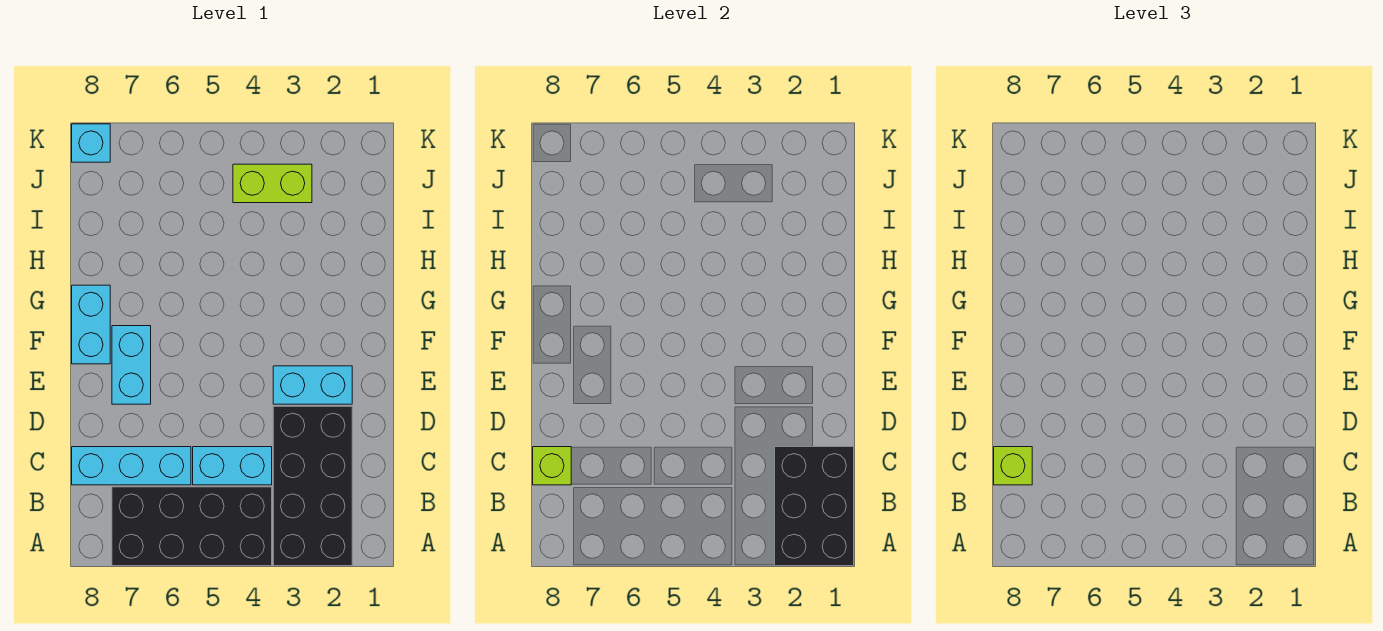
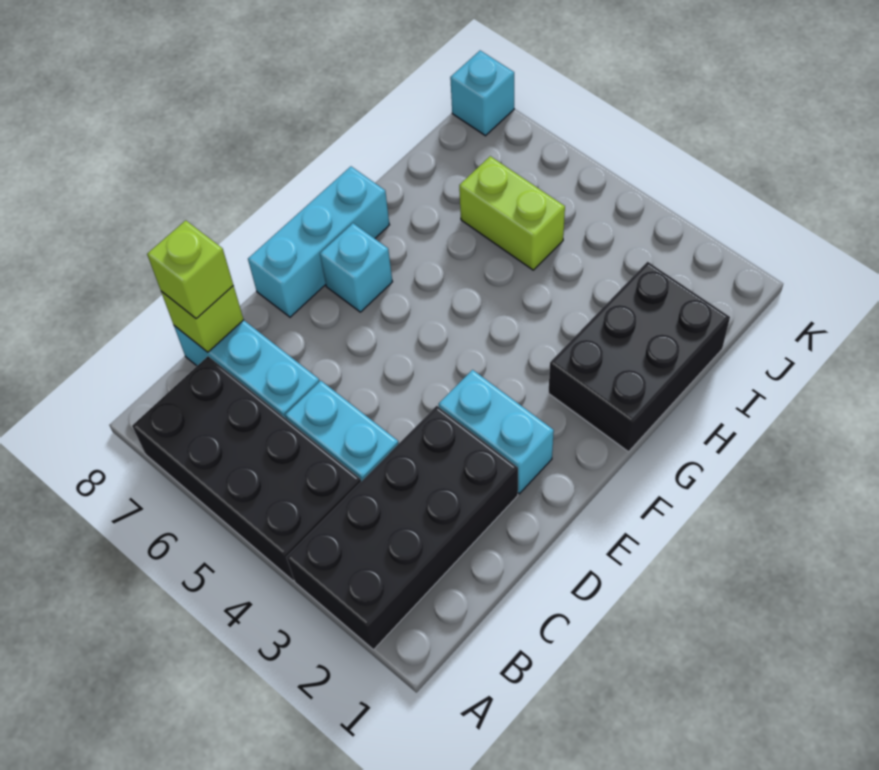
black 2x3 brick [775,447,854,566] -> black 2x3 brick moved to [549,262,730,452]
cyan 1x2 brick [112,326,151,404] -> cyan 1x1 brick [320,223,392,312]
cyan 1x2 brick [72,285,110,364] -> cyan 1x3 brick [248,167,389,317]
lime 1x2 brick [233,164,312,203] -> lime 1x2 brick moved to [459,156,565,270]

